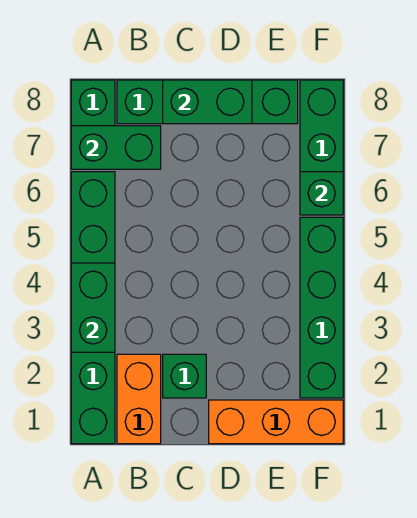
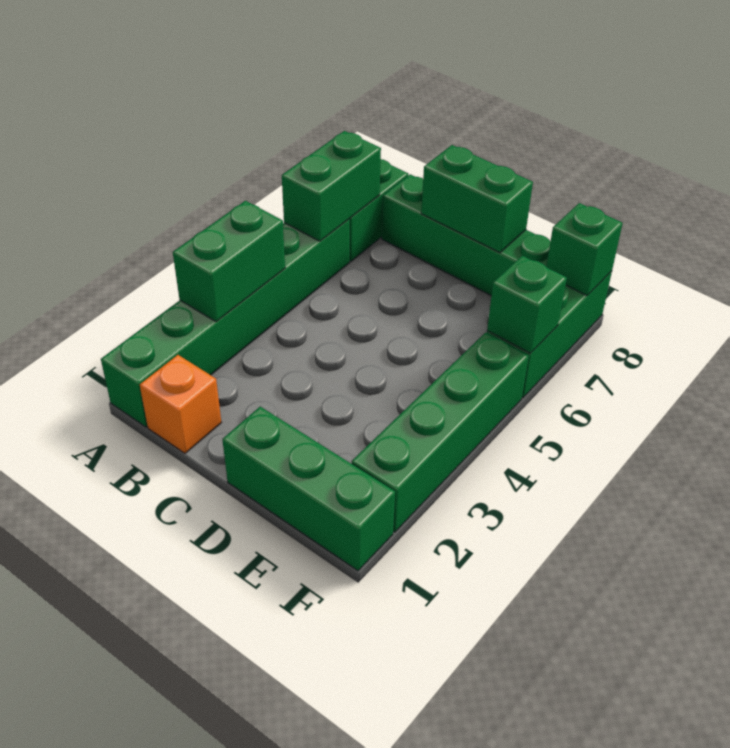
green 1x2 brick [71,126,161,169] -> green 1x2 brick turned to [282,131,381,241]
orange 1x2 brick [117,354,161,444] -> orange 1x1 brick [140,355,221,453]
green 1x1 brick [163,354,206,398] -> green 1x1 brick moved to [546,203,623,296]
orange 1x3 brick [209,400,343,444] -> green 1x3 brick [222,407,395,571]

